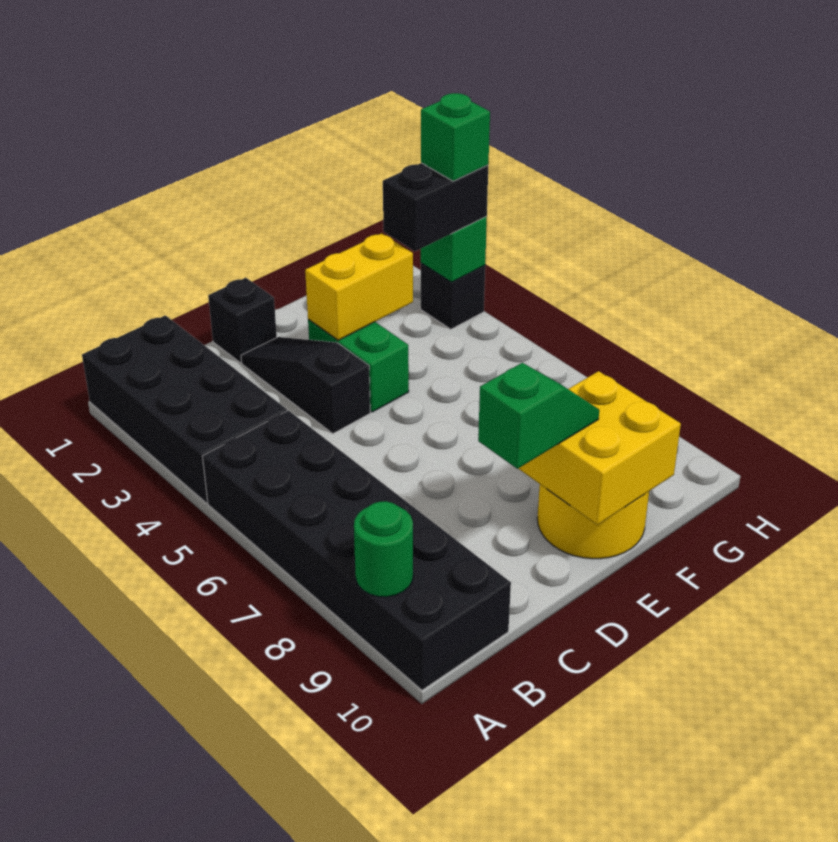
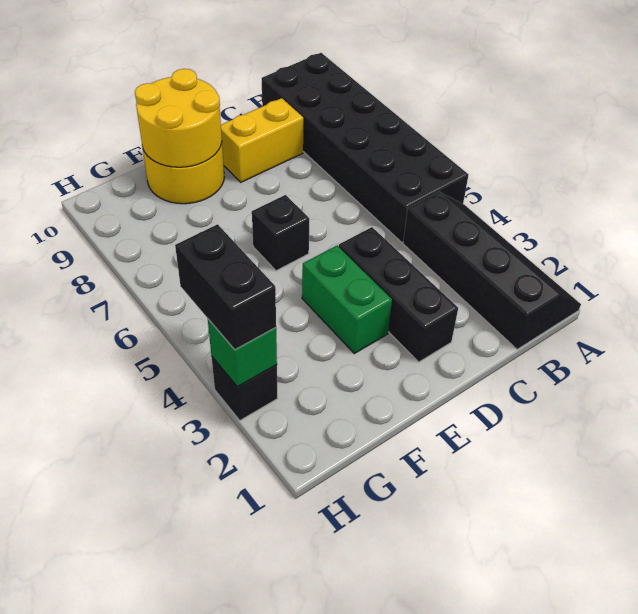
black 2x4 brick [82,315,287,503] -> black 2x4 slope [403,192,581,349]
green 1x1 round brick [354,501,413,597] -> none
black 1x1 brick [208,278,277,363] -> black 1x1 brick moved to [252,195,309,271]
black 1x3 slope [241,337,370,434] -> black 1x3 brick [339,227,458,362]
green 1x2 slope [478,363,599,469] -> none
yellow 1x2 brick [305,233,413,340] -> yellow 1x2 brick moved to [221,98,303,182]
yellow 2x2 brick [518,371,681,525] -> yellow 2x2 round brick [135,69,222,167]
black 1x2 brick [383,163,488,251] -> black 1x2 brick turned to [175,224,276,350]
green 1x1 brick [421,93,490,181] -> none

